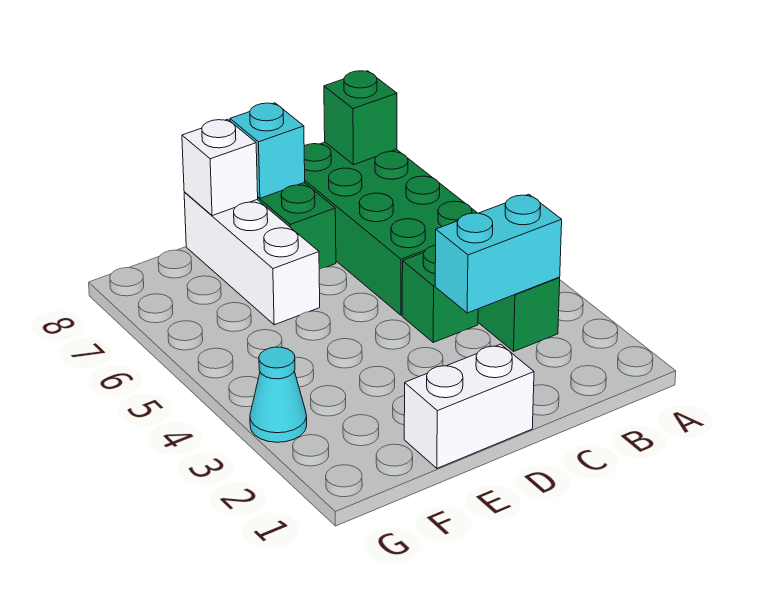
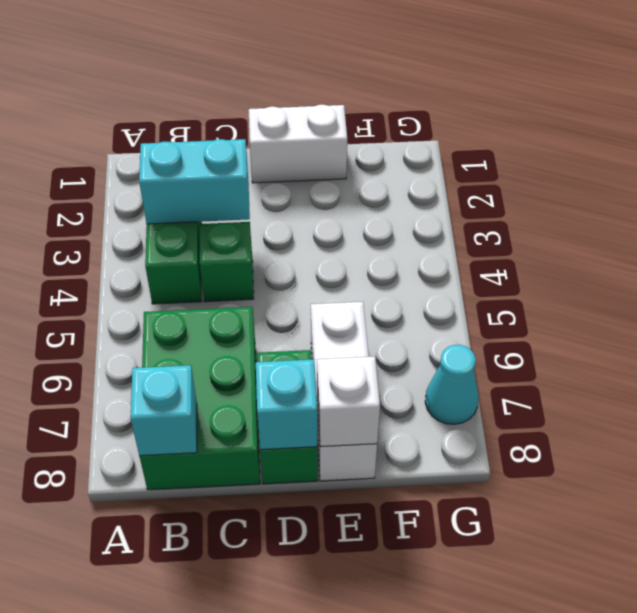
green 2x4 brick [304,142,477,315] -> green 2x3 brick [139,307,260,490]
green 1x1 brick [324,71,397,165] -> cyan 1x1 brick [131,365,197,456]
cyan 1x1 cone [250,347,307,442] -> cyan 1x1 cone moved to [425,345,479,424]

